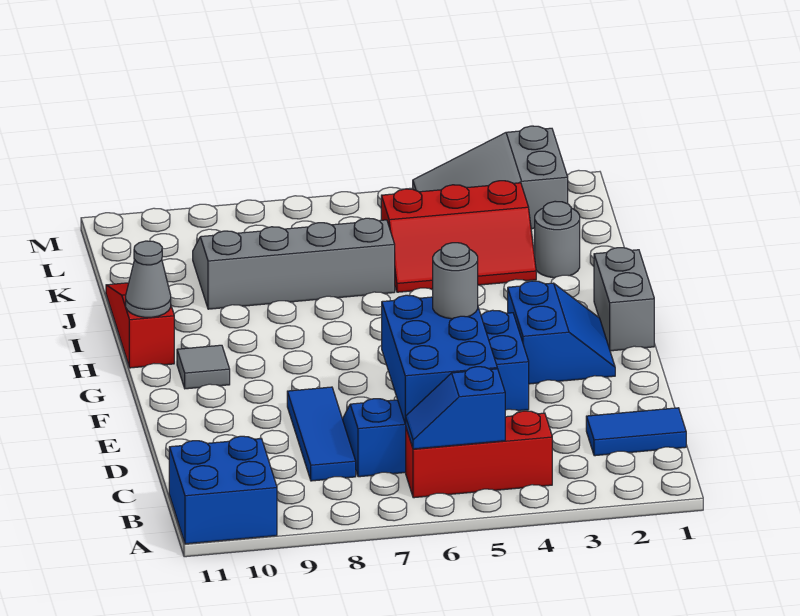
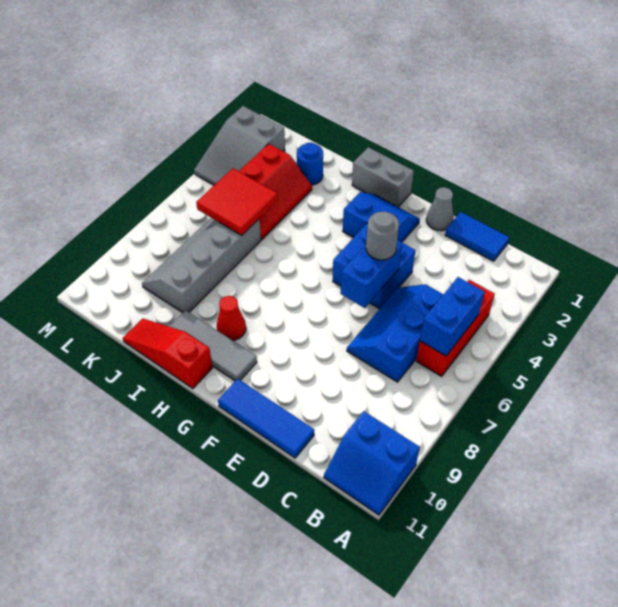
blue 2x2 brick [169,436,277,544] -> blue 2x2 slope [324,411,420,515]
blue 1x2 slope [406,367,505,449] -> blue 1x2 brick [420,277,485,356]
blue 1x2 tile [586,408,686,456] -> blue 1x2 tile turned to [445,212,509,261]
blue 2x3 brick [382,295,497,424] -> blue 1x2 brick [340,243,402,308]
blue 1x3 tile [287,387,356,481] -> blue 1x3 tile moved to [218,379,314,458]
grey 1x1 tile [177,345,230,389] -> grey 1x3 tile [169,310,257,381]
none -> red 1x1 cone [217,296,246,340]
grey 1x1 cone [126,241,171,317] -> grey 1x1 cone moved to [426,187,454,231]
grey 1x1 round brick [535,201,580,278] -> blue 1x1 round brick [297,143,323,185]
none -> red 2x2 tile [196,168,277,235]

